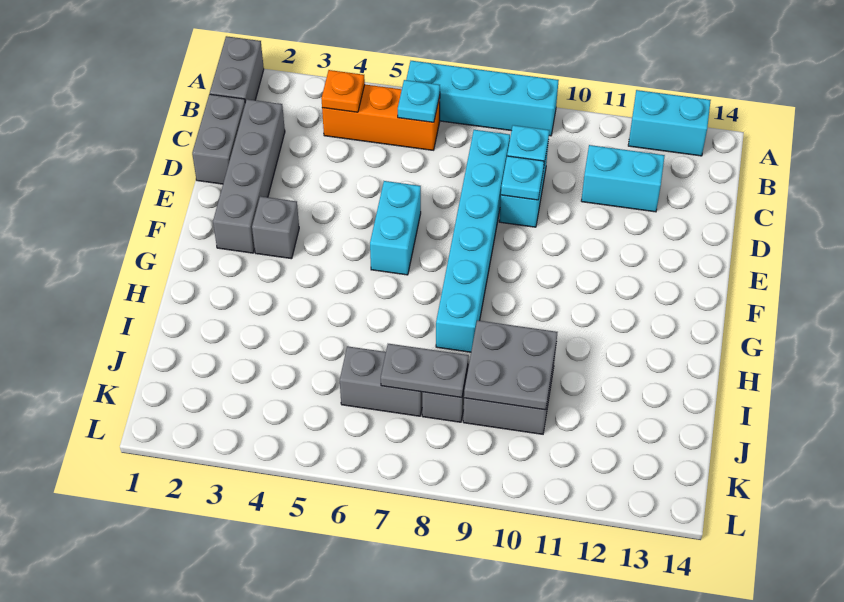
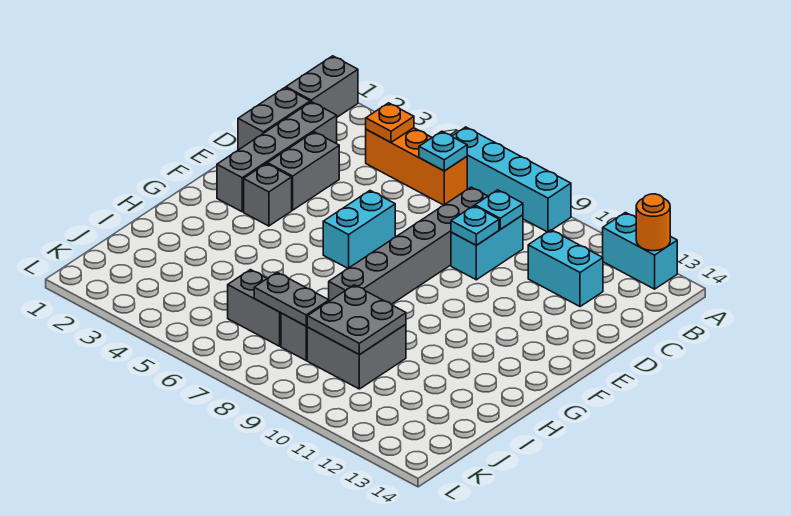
none -> orange 1x1 round brick [636,194,670,251]
cyan 1x6 brick [436,130,510,352] -> grey 1x6 brick [329,187,488,304]
none -> grey 1x2 brick [267,132,339,210]

